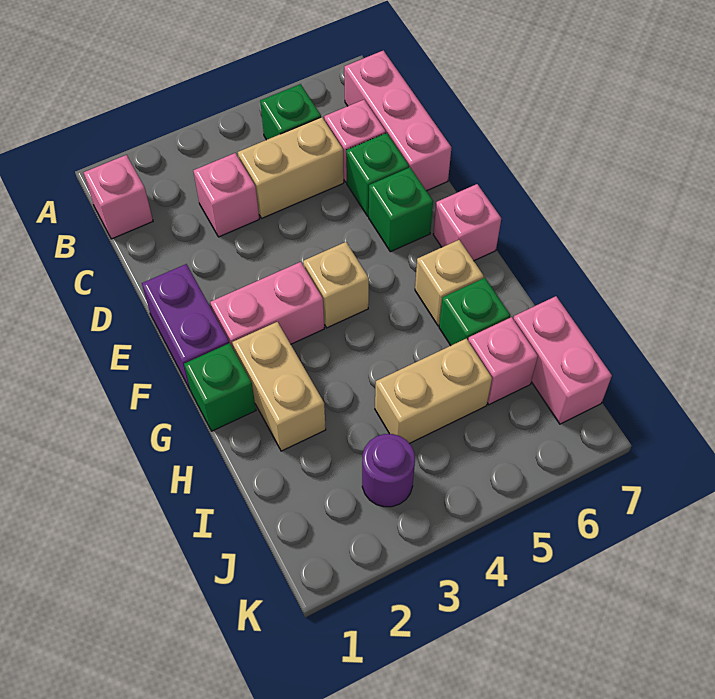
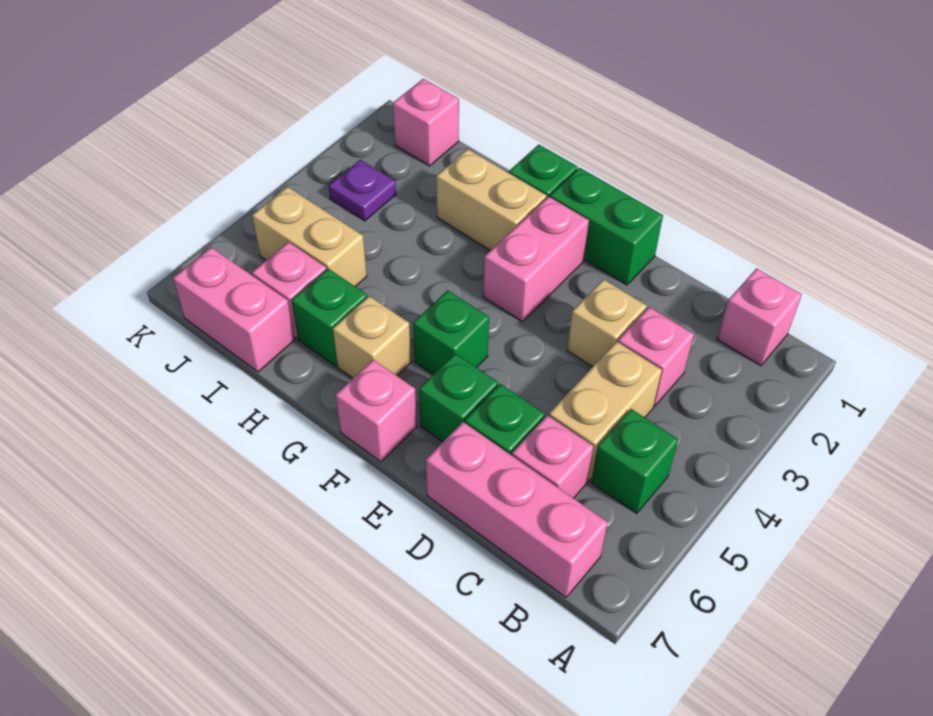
purple 1x2 brick [142,264,229,389] -> green 1x2 brick [550,168,663,285]
tan 1x1 brick [303,242,369,328] -> tan 1x1 brick moved to [567,279,647,367]
none -> green 1x1 brick [413,290,489,374]
tan 1x2 brick [375,338,492,444] -> tan 1x2 brick turned to [252,187,367,287]
none -> pink 1x1 brick [393,79,459,166]
purple 1x1 round brick [362,434,415,507] -> purple 1x1 plate [329,160,396,221]

